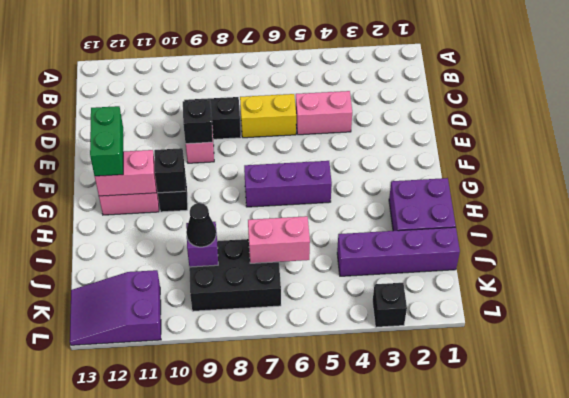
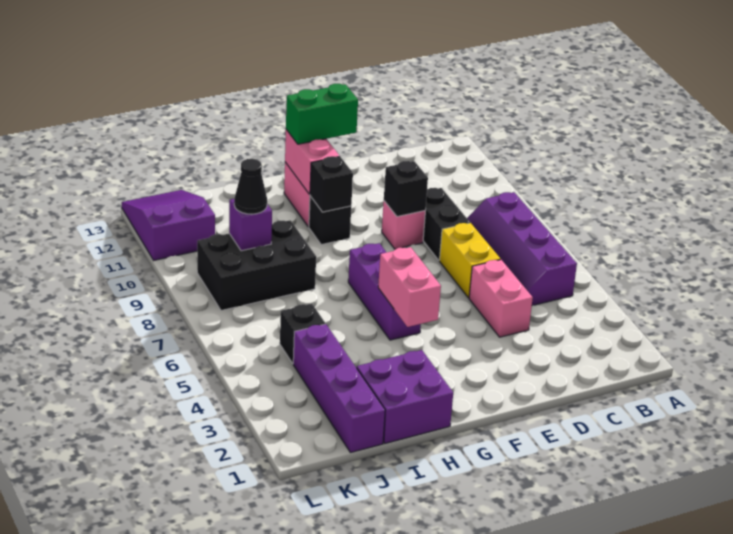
none -> purple 2x4 slope [467,192,577,306]
pink 1x2 brick [248,216,310,263] -> pink 1x2 brick moved to [378,247,441,327]
black 2x3 brick [189,239,281,311] -> black 2x3 brick turned to [197,220,316,310]
black 1x1 brick [372,283,407,327] -> black 1x1 brick moved to [280,304,325,364]

